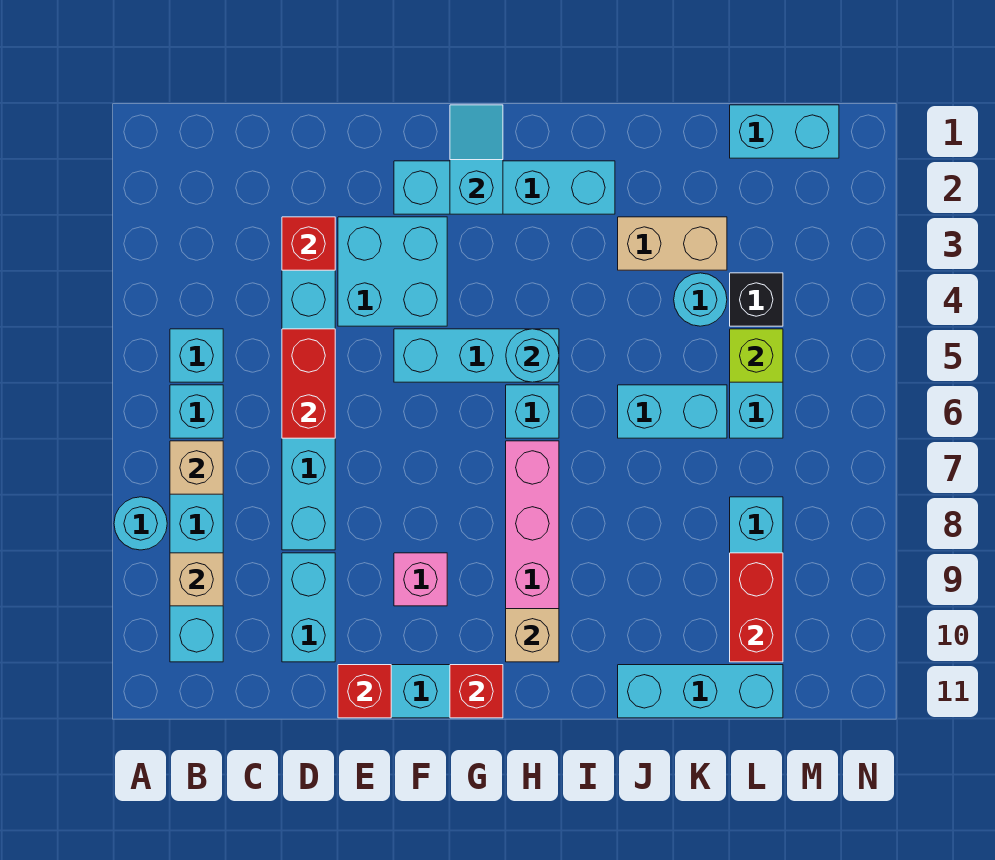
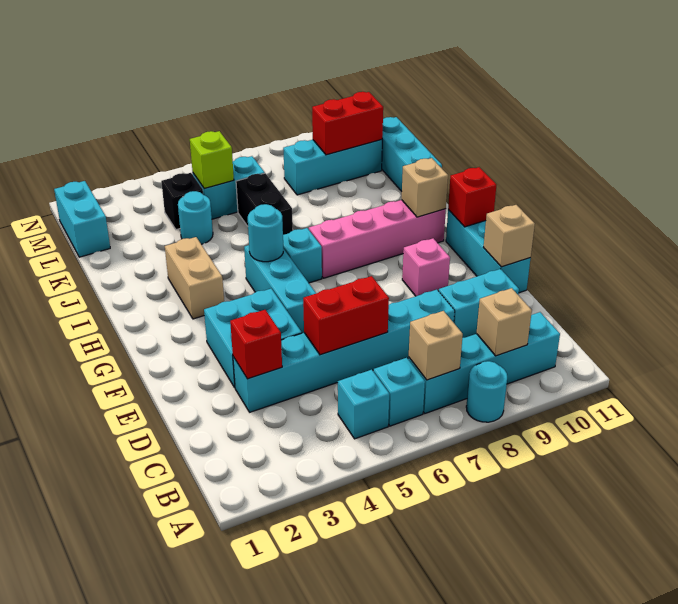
red 1x1 brick [338,665,391,718] -> tan 1x1 brick [483,205,535,267]
cyan 1x4 brick [394,161,615,214] -> none
cyan 1x2 slope [450,105,503,214] -> none
tan 1x2 brick [618,217,727,270] -> tan 1x2 brick moved to [165,237,224,319]
cyan 1x2 brick [618,385,727,438] -> black 1x2 brick [236,173,293,235]

